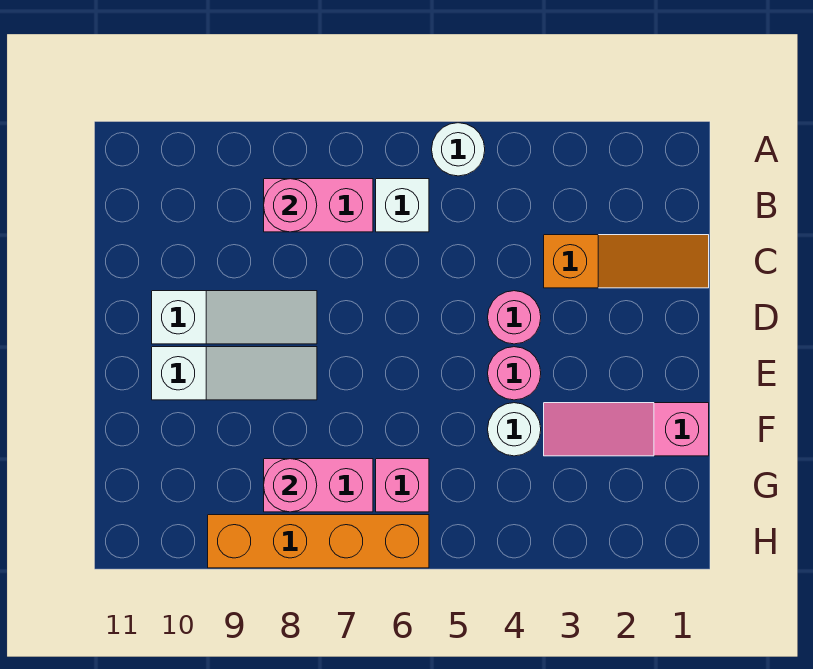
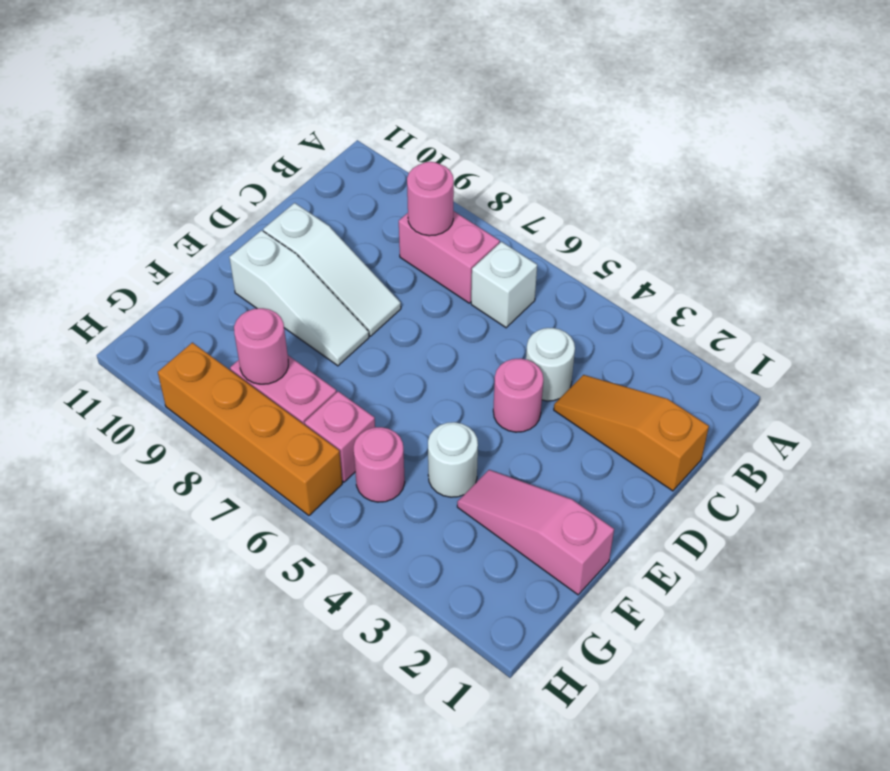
white 1x1 round brick [432,123,485,176] -> white 1x1 round brick moved to [526,328,575,401]
orange 1x3 slope [544,235,709,288] -> orange 1x3 slope turned to [554,375,709,491]
pink 1x1 round brick [488,347,541,400] -> pink 1x1 round brick moved to [354,427,405,502]

